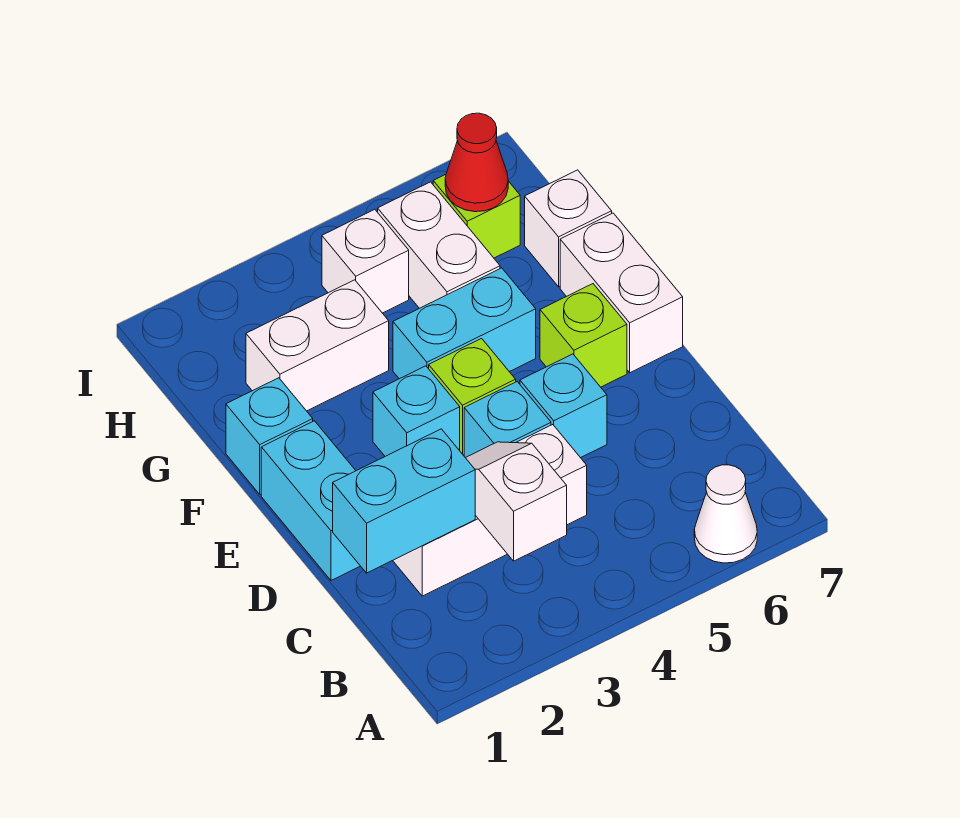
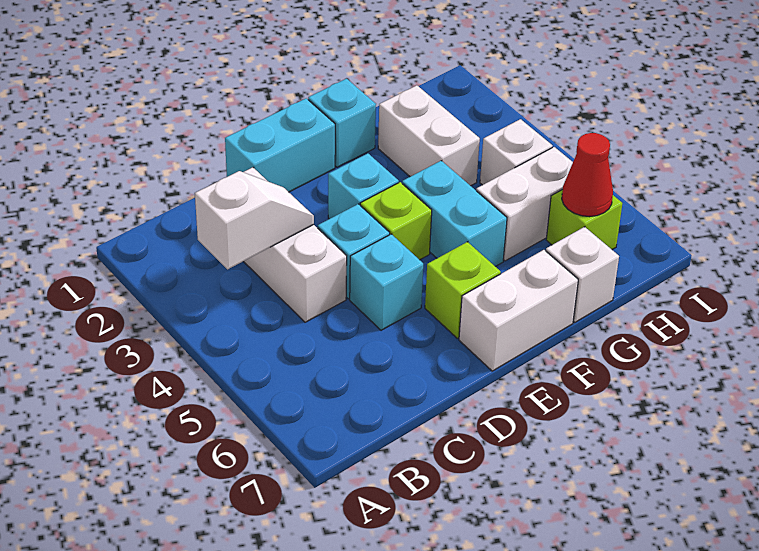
white 1x1 cone [694,465,757,563] -> none
cyan 1x2 brick [333,429,475,573] -> none

